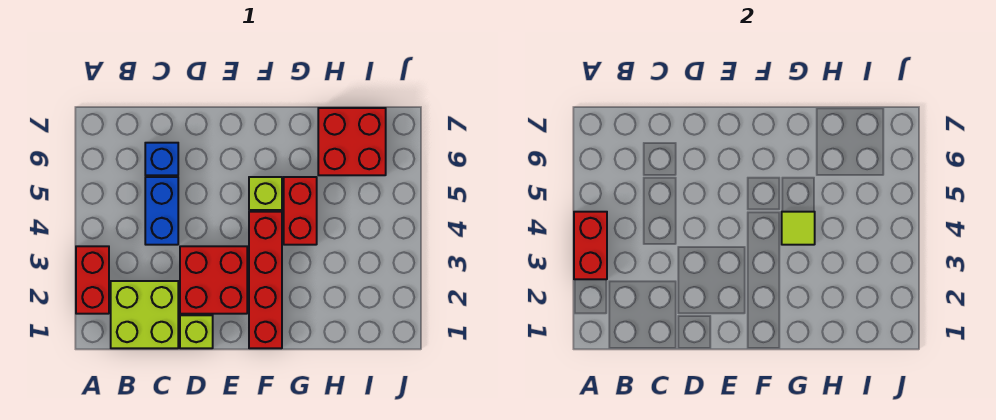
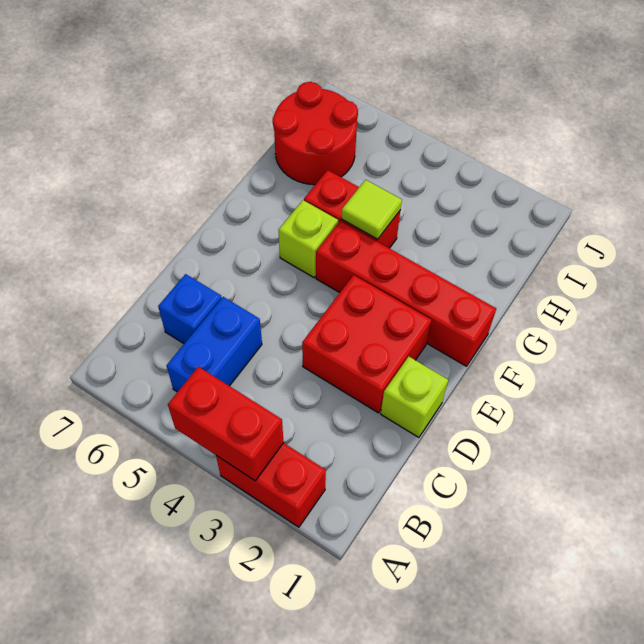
lime 2x2 brick [111,281,178,348] -> none
blue 1x2 brick [145,177,178,245] -> blue 1x2 brick turned to [167,297,262,392]
red 2x2 brick [318,108,386,175] -> red 2x2 round brick [273,82,358,185]

